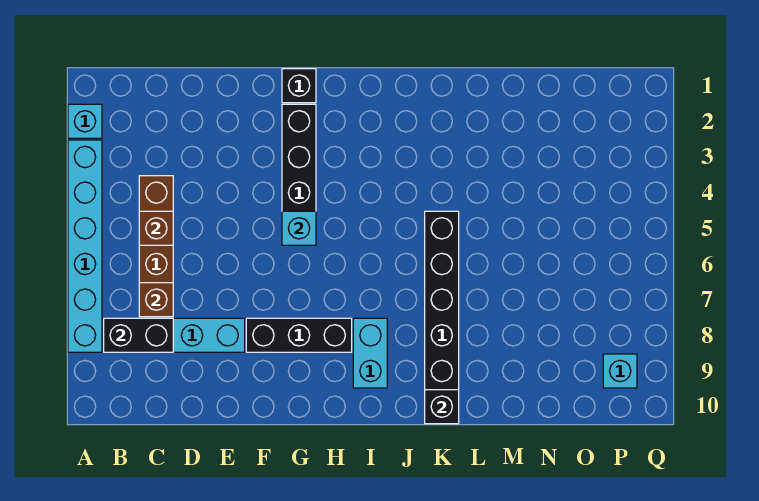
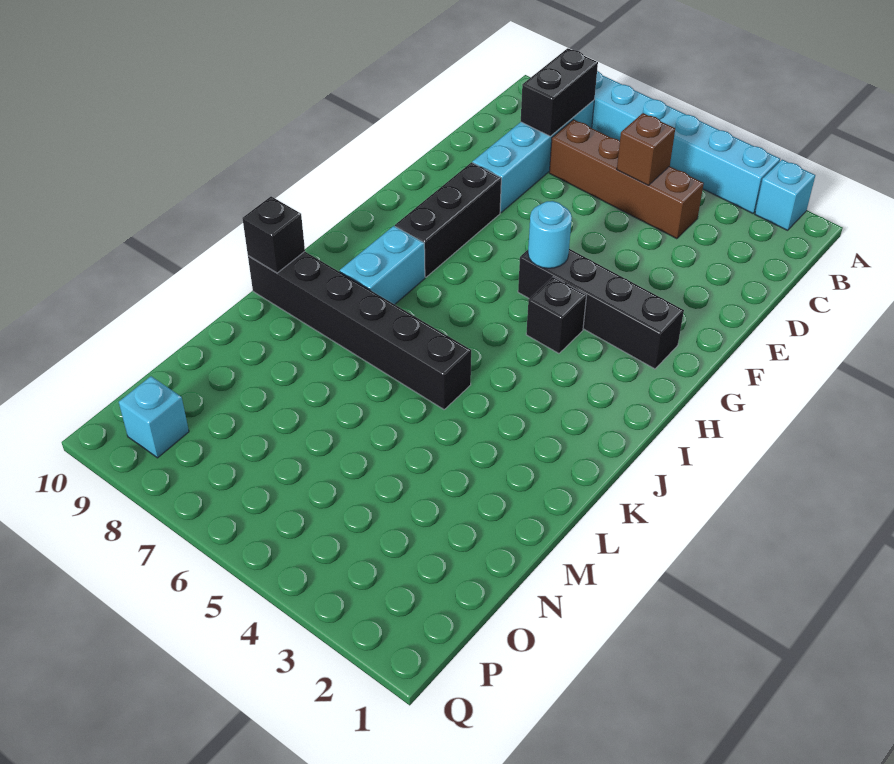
brown 1x1 brick [139,283,173,317] -> none
black 1x1 brick [282,69,316,103] -> black 1x1 brick moved to [526,277,587,353]
cyan 1x1 brick [282,211,316,245] -> cyan 1x1 round brick [528,201,572,268]
cyan 1x2 brick [353,318,387,388] -> cyan 1x2 brick turned to [340,226,425,304]

